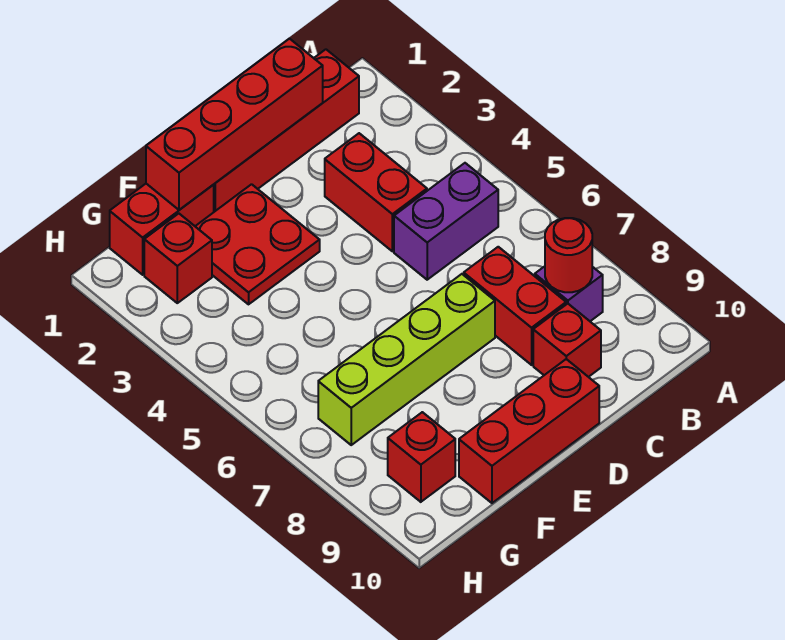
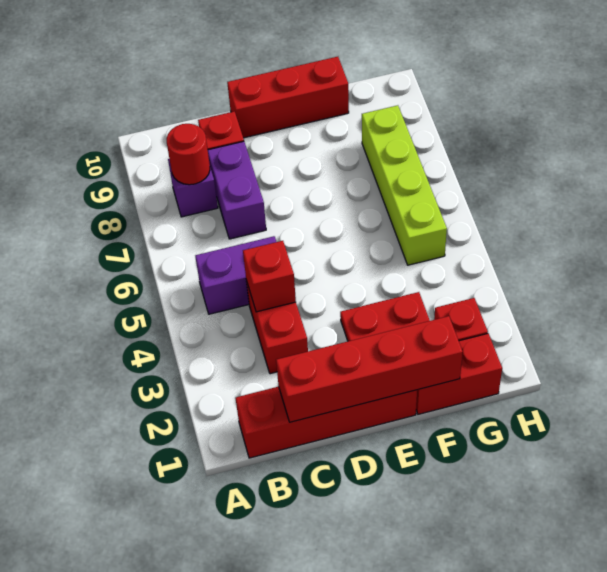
red 1x2 brick [464,247,566,365] -> purple 1x2 brick [208,141,266,239]
lime 1x4 brick [318,274,495,445] -> lime 1x4 brick turned to [362,105,447,265]
red 1x1 brick [388,412,455,502] -> red 1x1 brick moved to [243,241,296,312]

